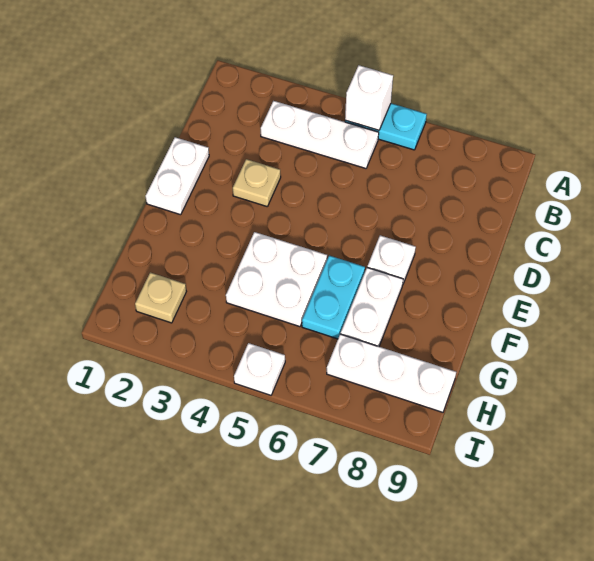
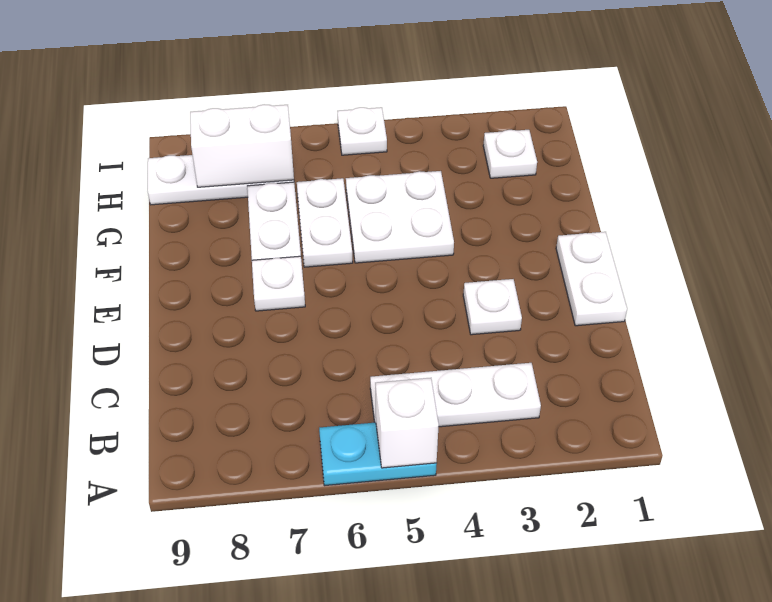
tan 1x1 plate [233,159,281,207] -> white 1x1 plate [463,279,522,335]
cyan 1x2 plate [302,256,365,339] -> white 1x2 plate [297,178,353,267]
tan 1x1 plate [135,272,186,323] -> white 1x1 plate [483,130,537,178]
none -> white 1x2 brick [190,104,294,187]

